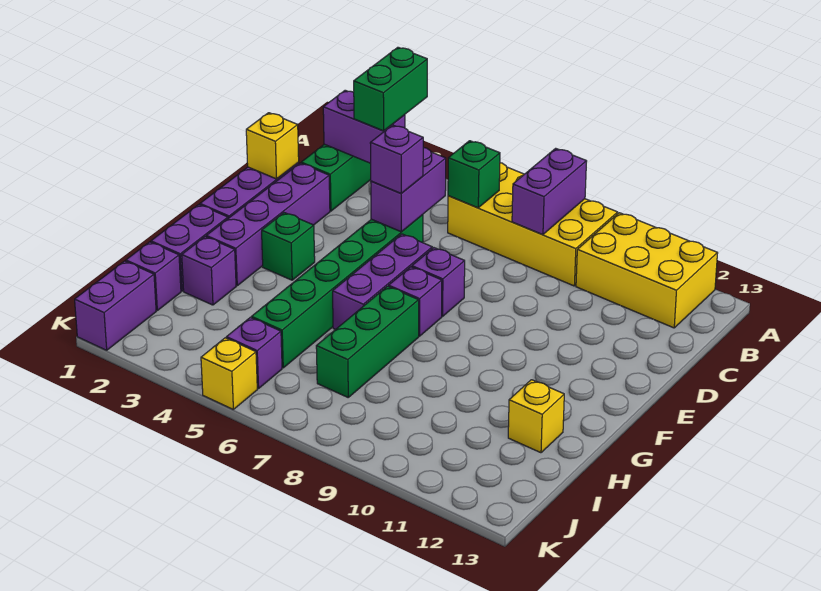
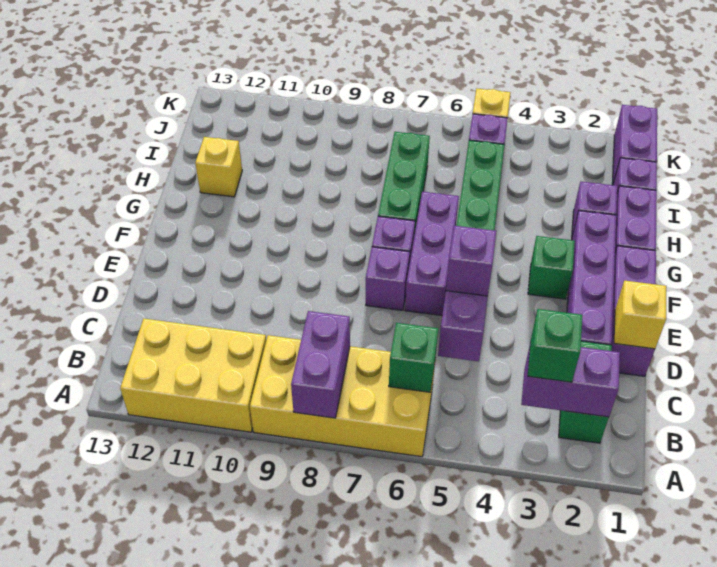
green 1x2 brick [354,47,427,131] -> green 1x1 brick [528,309,582,382]

